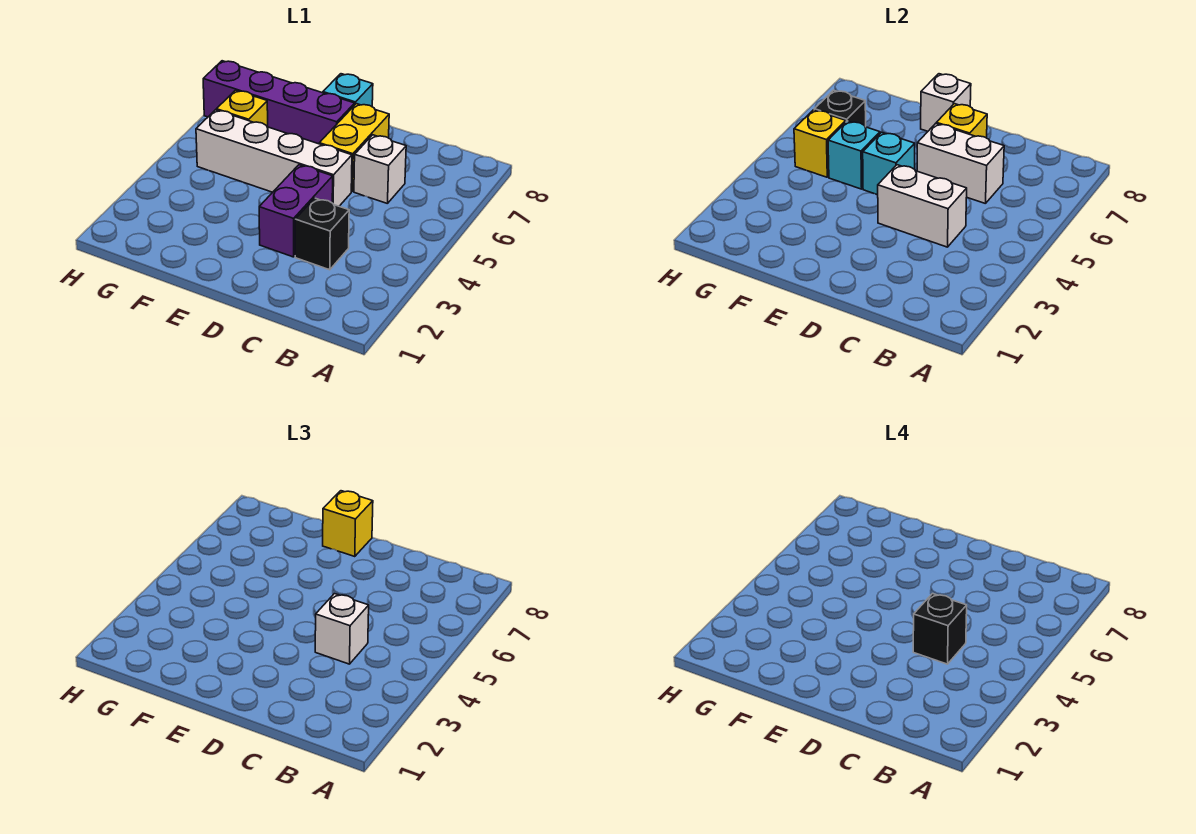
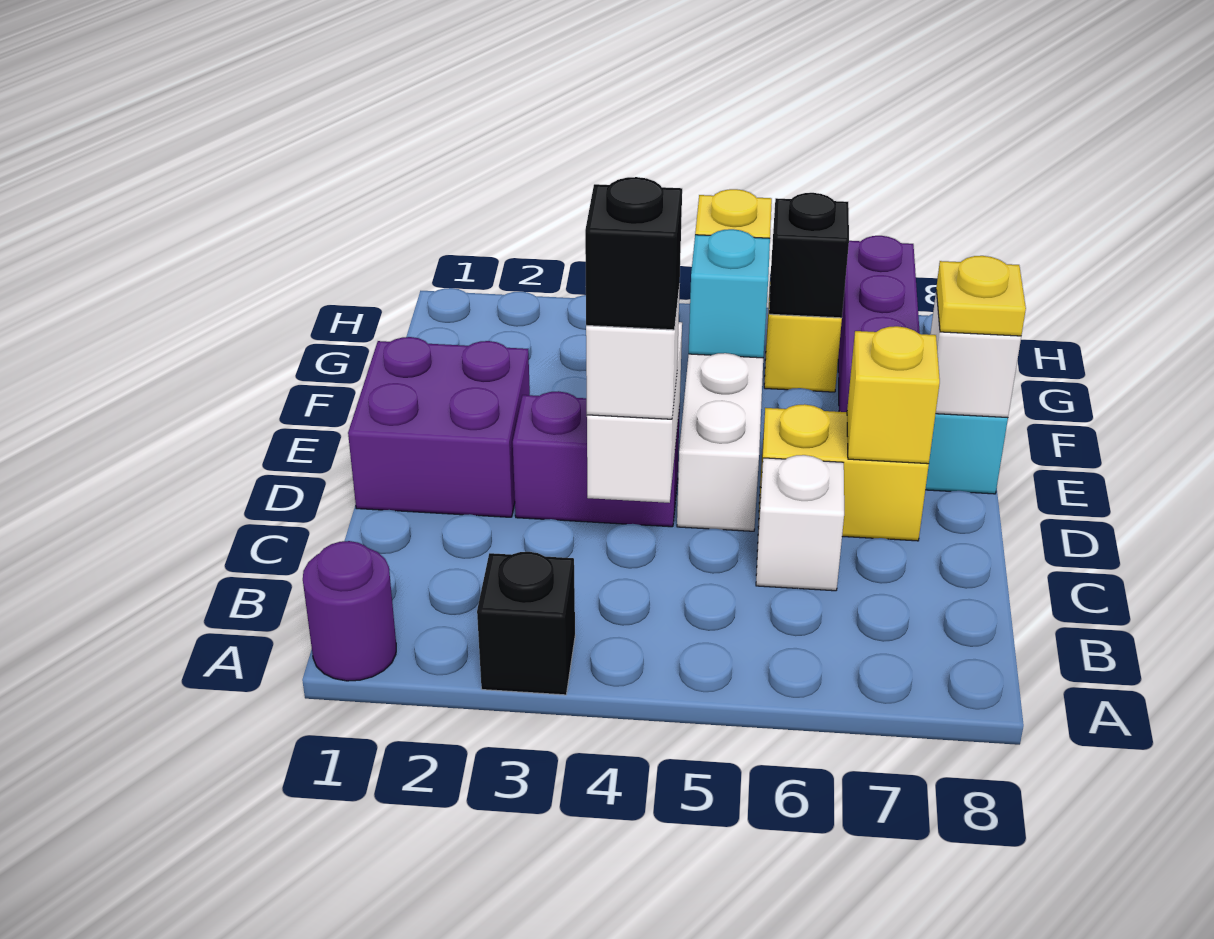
none -> purple 1x1 round brick [303,541,396,681]
black 1x1 brick [295,198,349,270] -> black 1x1 brick moved to [477,552,575,695]
white 1x2 brick [917,124,1004,203] -> none
none -> purple 2x2 brick [348,337,530,517]
cyan 1x1 brick [863,132,915,195] -> none
yellow 1x1 brick [323,491,373,556] -> yellow 1x1 plate [936,256,1026,336]

